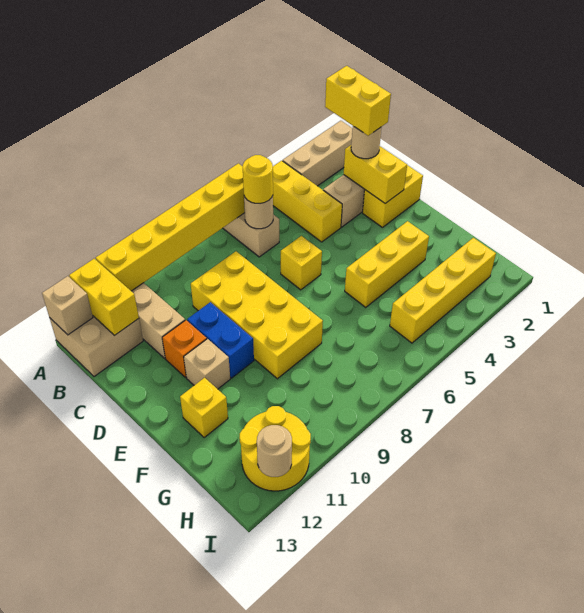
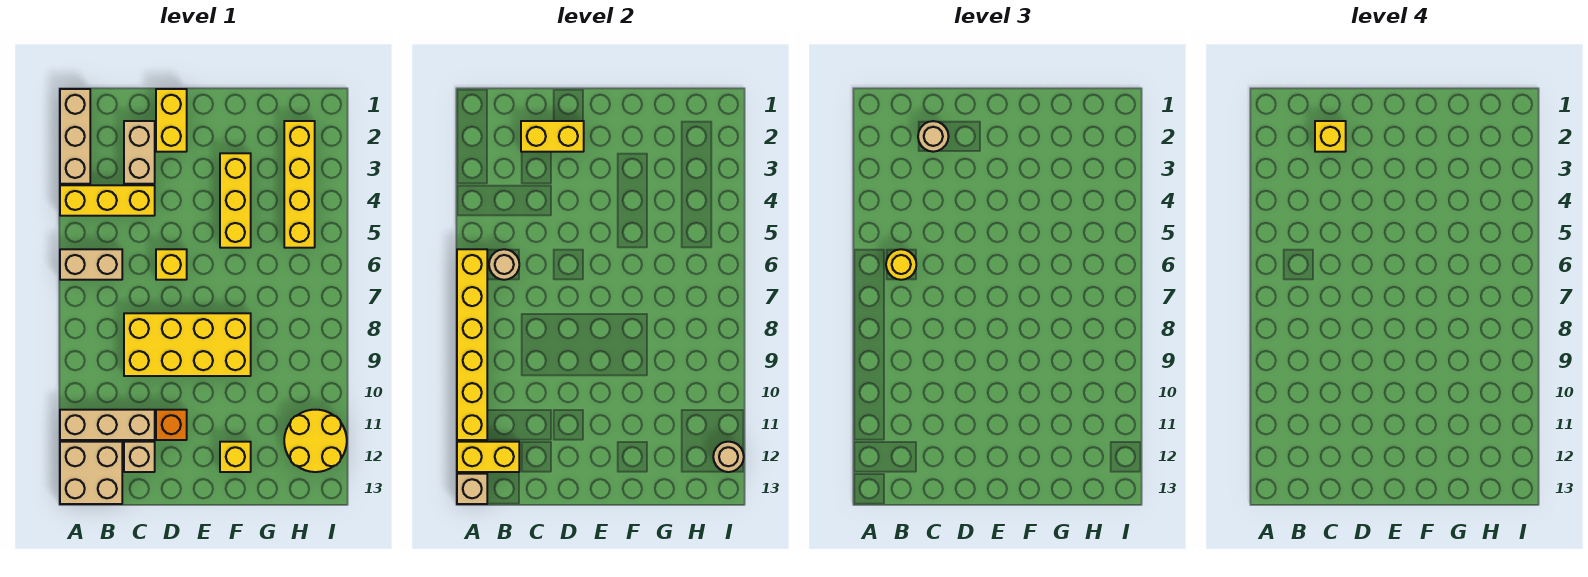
yellow 1x2 brick [325,66,391,136] -> yellow 1x1 brick [1315,121,1346,152]
blue 1x2 brick [187,302,254,378] -> none
tan 1x1 brick [184,339,230,389] -> tan 1x1 brick moved to [124,442,155,472]

